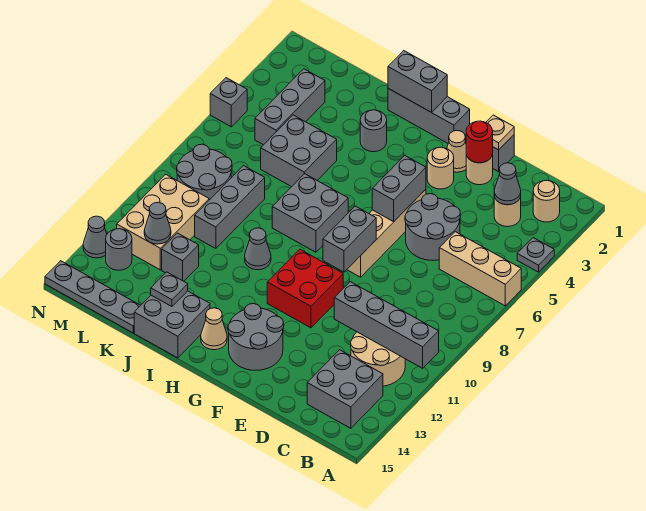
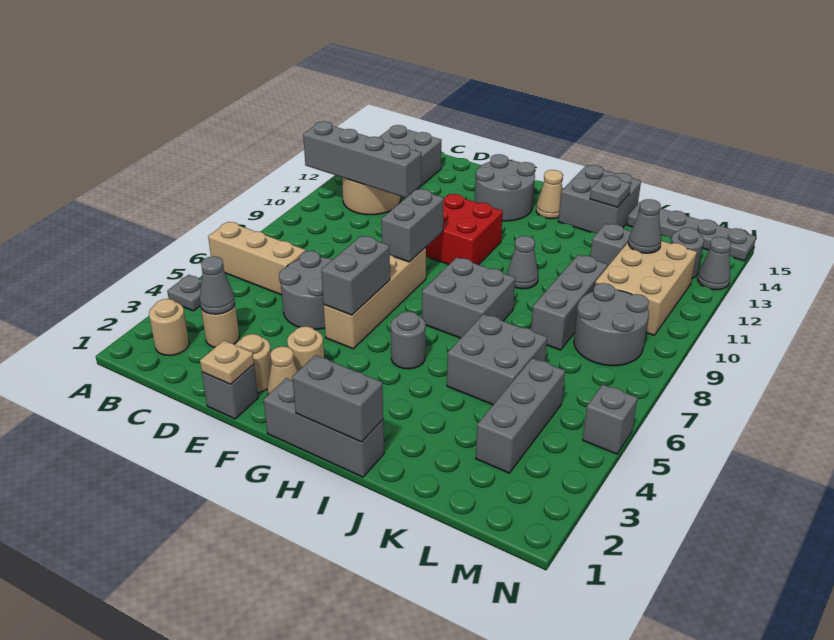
red 1x1 round brick [466,121,493,163] -> none
grey 1x1 round brick [360,110,387,152] -> grey 1x1 round brick moved to [391,311,426,369]

